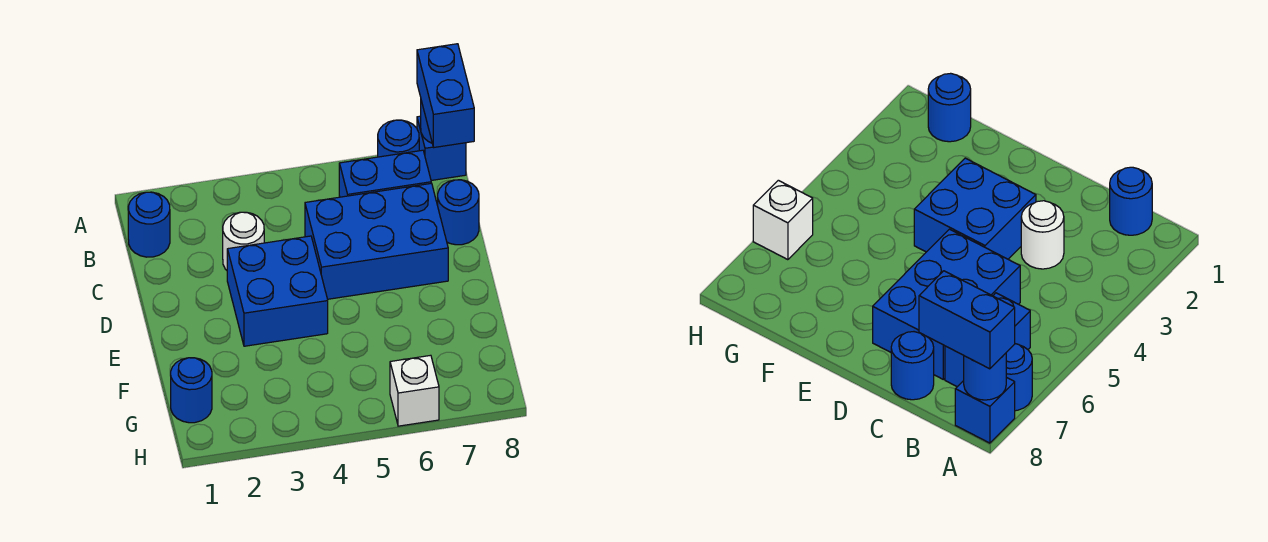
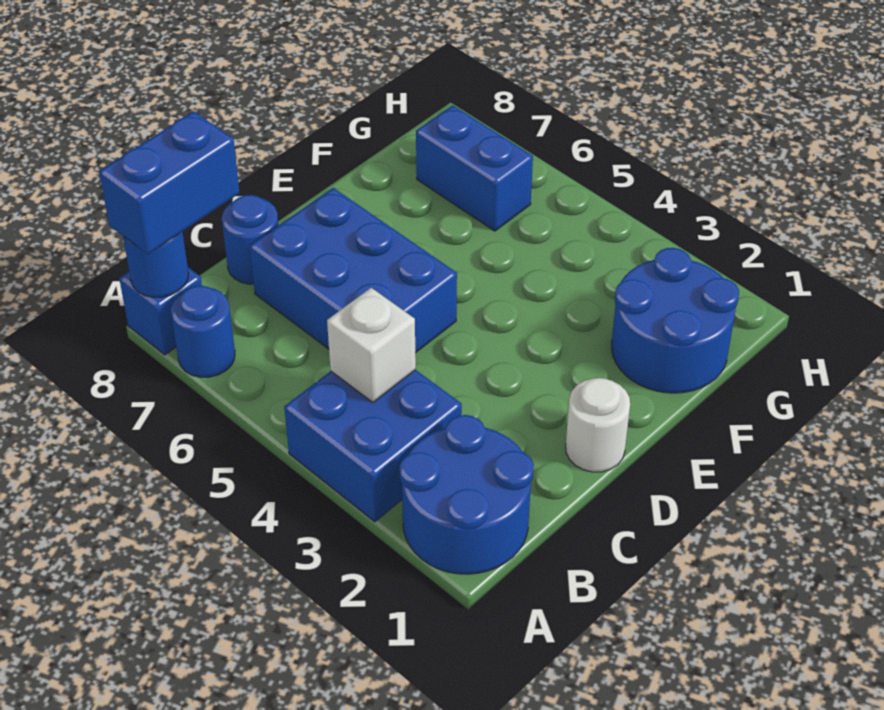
blue 1x1 round brick [128,192,170,257] -> blue 2x2 round brick [400,415,534,574]
blue 1x2 brick [339,150,431,197] -> blue 1x2 brick moved to [416,105,533,231]
white 1x1 round brick [223,212,264,270] -> white 1x1 round brick moved to [566,378,630,472]
blue 2x2 brick [227,236,328,346] -> blue 2x2 brick moved to [284,370,462,522]
blue 1x1 round brick [171,358,212,423] -> blue 2x2 round brick [612,248,739,393]
white 1x1 brick [390,355,439,426] -> white 1x1 brick moved to [327,288,416,402]

